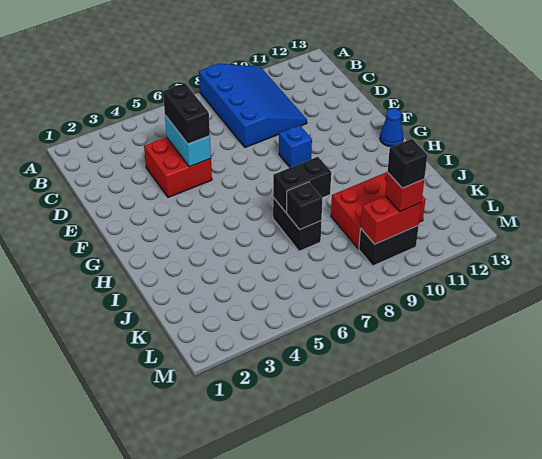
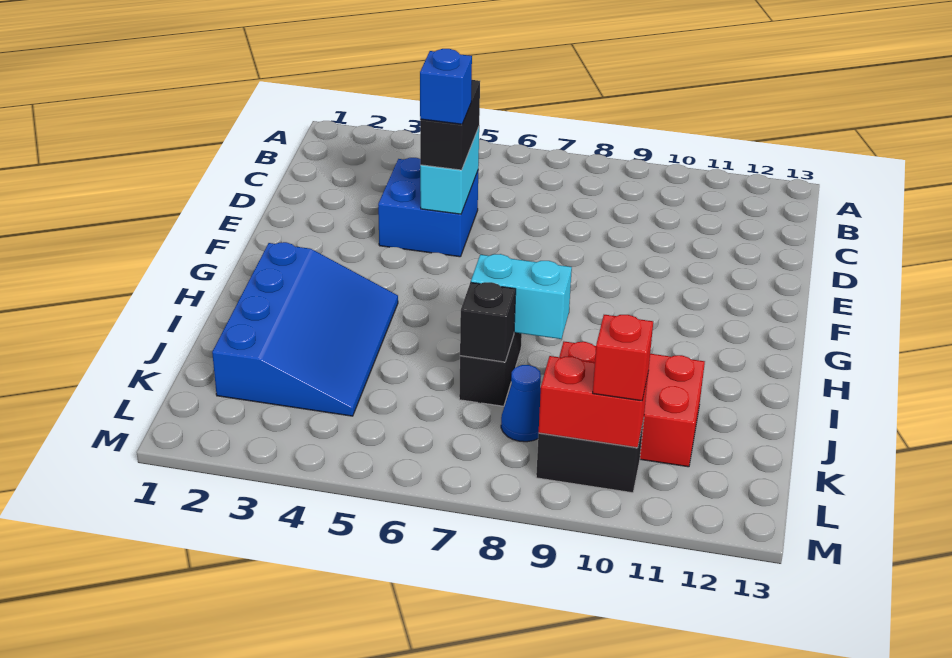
blue 3x4 slope [199,64,307,147] -> blue 3x4 slope moved to [212,242,398,416]
red 2x2 brick [144,137,212,197] -> blue 2x2 brick [378,158,478,257]
blue 1x1 brick [279,125,312,168] -> blue 1x1 brick moved to [420,49,472,124]
blue 1x1 cone [380,108,403,147] -> blue 1x1 cone moved to [501,365,541,442]
black 1x2 brick [273,157,331,212] -> cyan 1x2 brick [471,254,572,339]
black 1x1 brick [387,139,427,188] -> none

